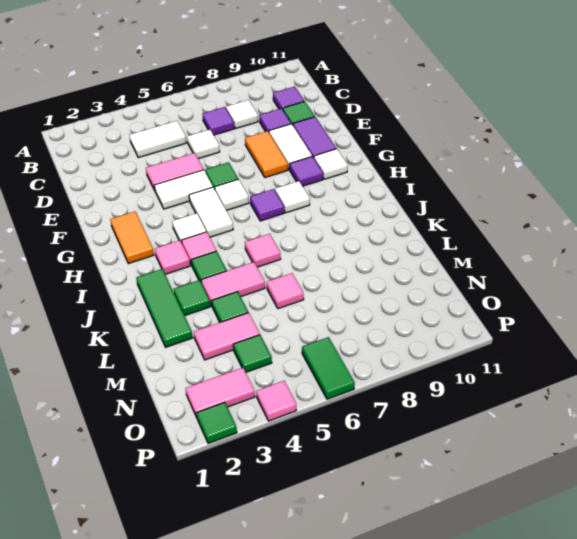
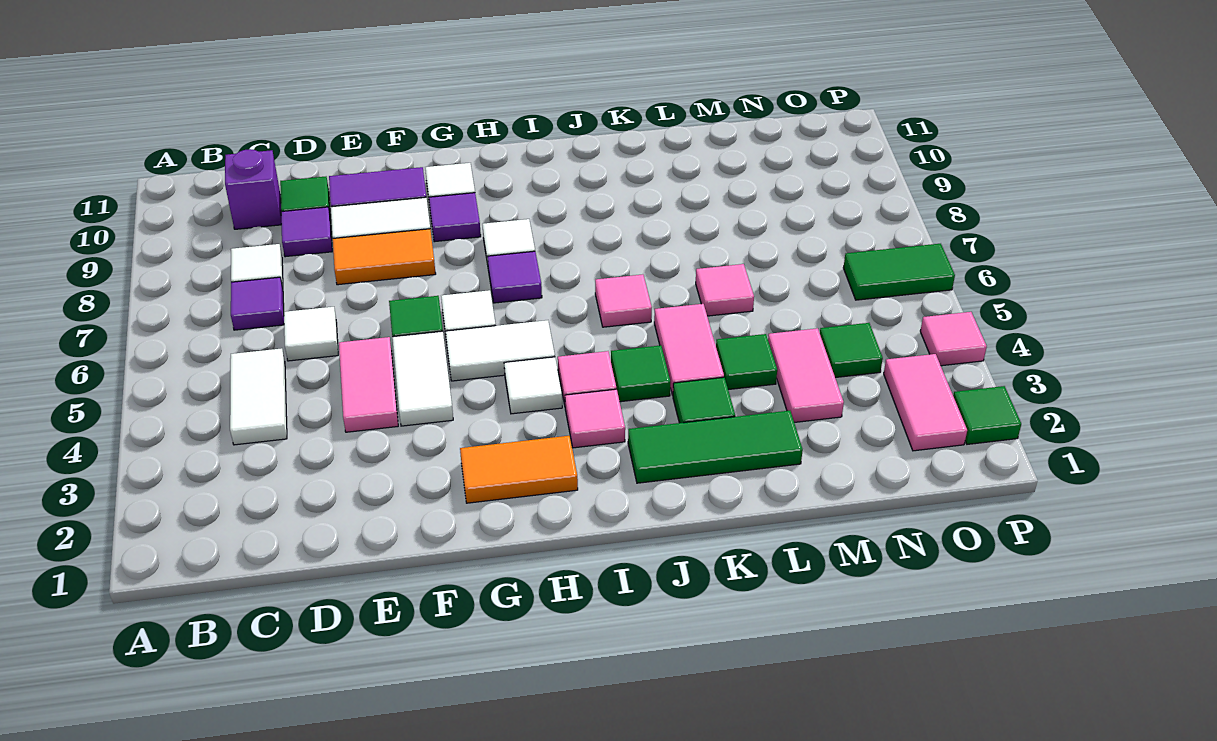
purple 1x1 tile [273,87,304,109] -> purple 1x1 brick [225,149,281,229]

